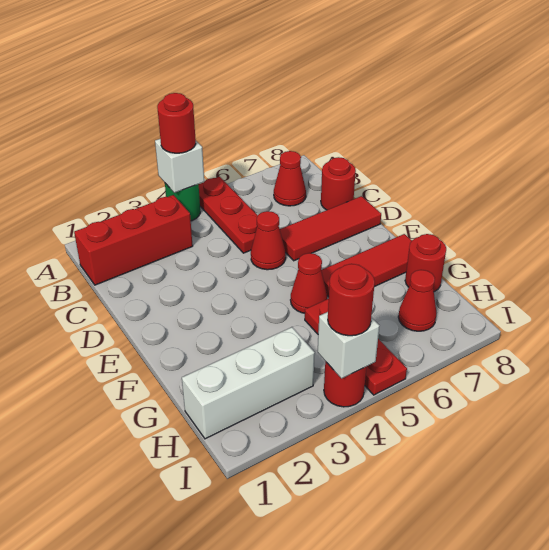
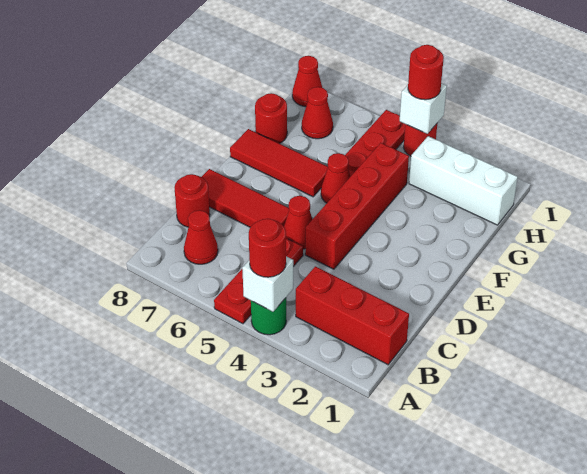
none -> red 1x4 brick [305,143,409,269]
none -> red 1x1 cone [292,56,322,107]

